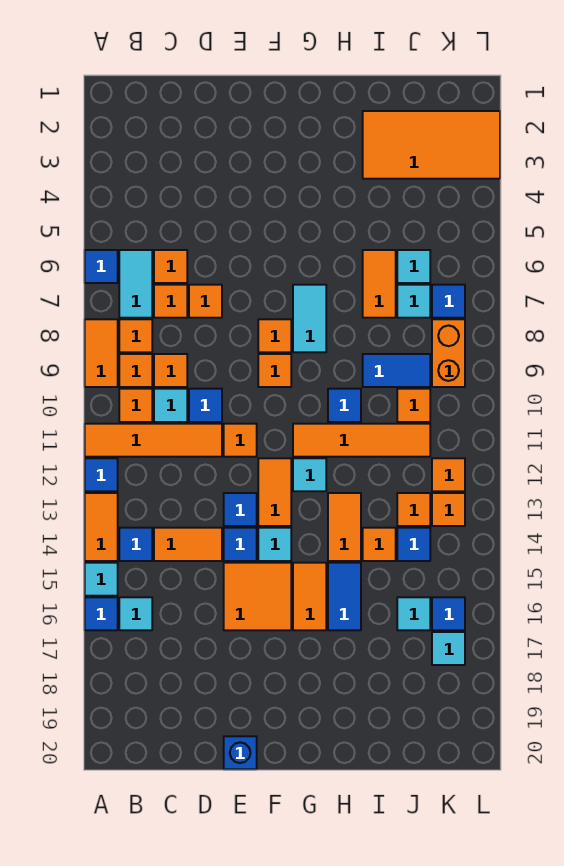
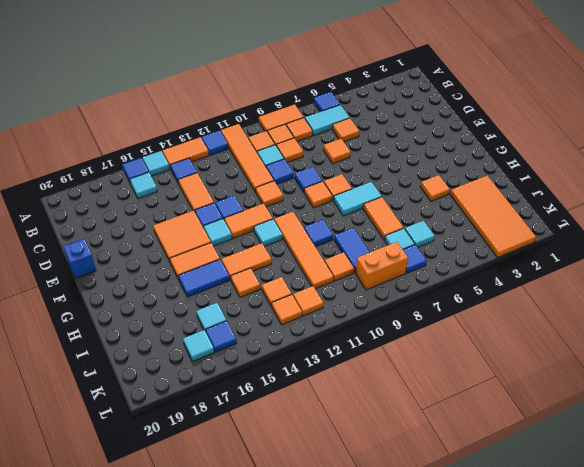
orange 1x1 tile [154,285,187,318] -> orange 1x1 tile moved to [420,175,450,201]
orange 1x2 tile [363,250,396,318] -> orange 1x2 tile turned to [363,197,403,240]
blue 1x1 tile [397,528,430,561] -> blue 1x1 tile moved to [295,167,322,192]

